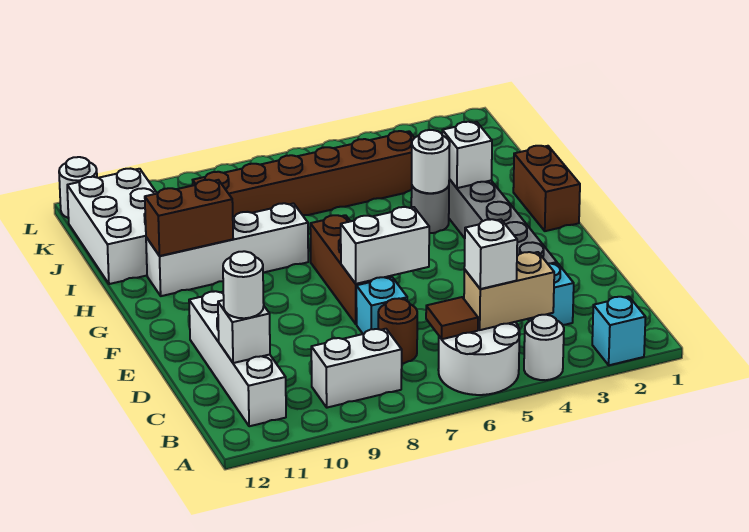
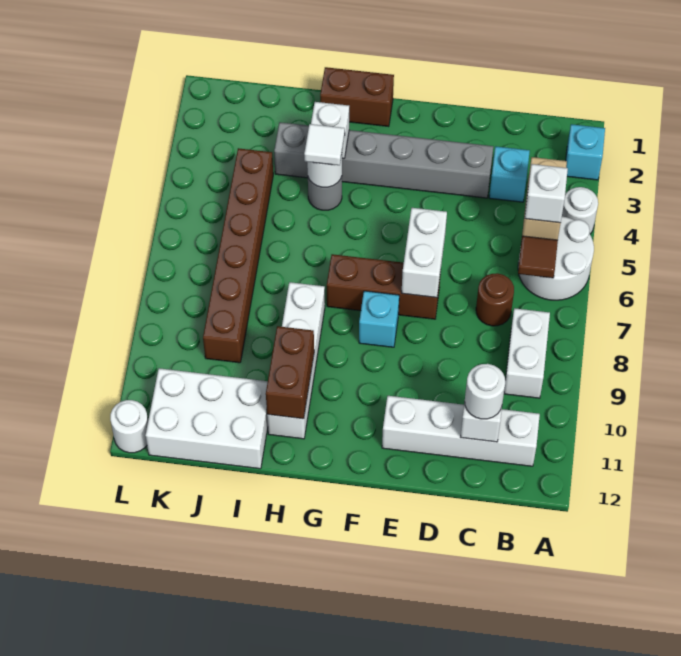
cyan 1x1 brick [356,277,407,334] -> cyan 1x1 brick moved to [359,291,399,347]
none -> white 1x1 tile [304,124,345,165]

